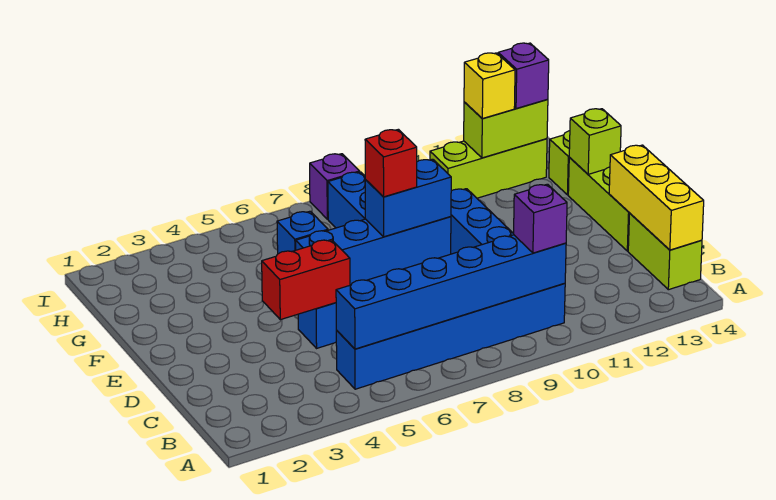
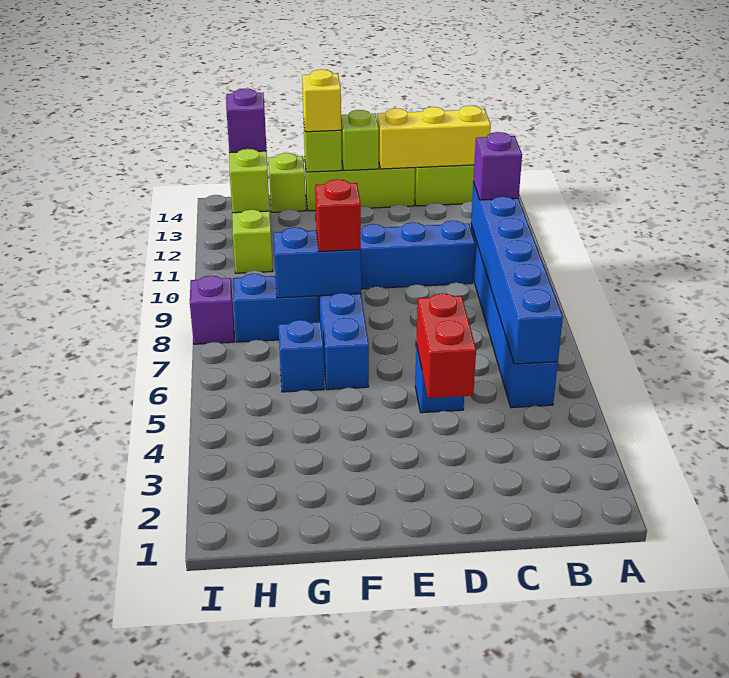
none -> lime 1x1 brick [341,110,379,171]
blue 1x2 brick [365,159,451,237] -> blue 1x2 brick turned to [273,228,361,298]
yellow 1x1 brick [464,53,515,119] -> yellow 1x1 brick moved to [302,69,341,132]

